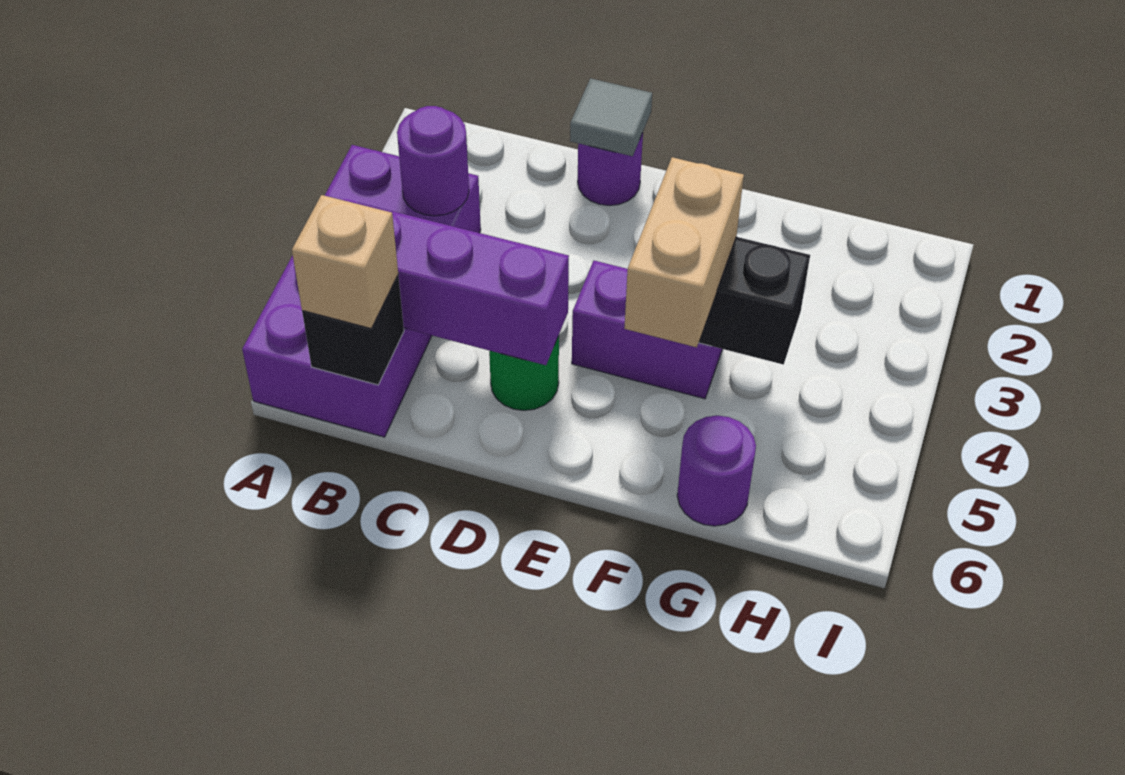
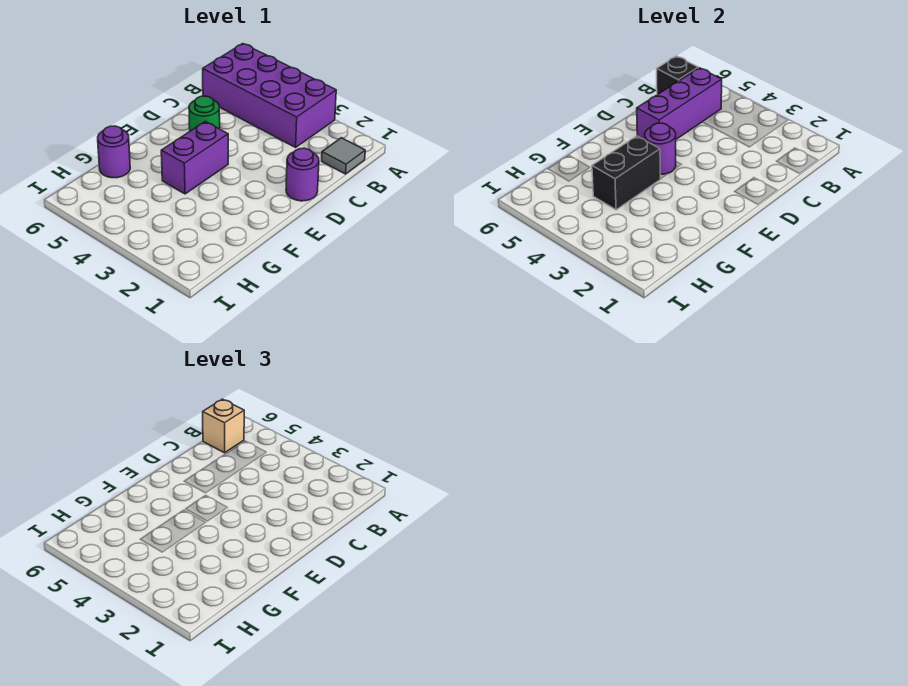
purple 1x1 round brick [397,106,469,216] -> purple 1x1 round brick moved to [645,123,676,174]
grey 1x1 tile [570,78,652,156] -> grey 1x1 tile moved to [322,138,365,174]
tan 1x2 brick [624,157,744,347] -> none

